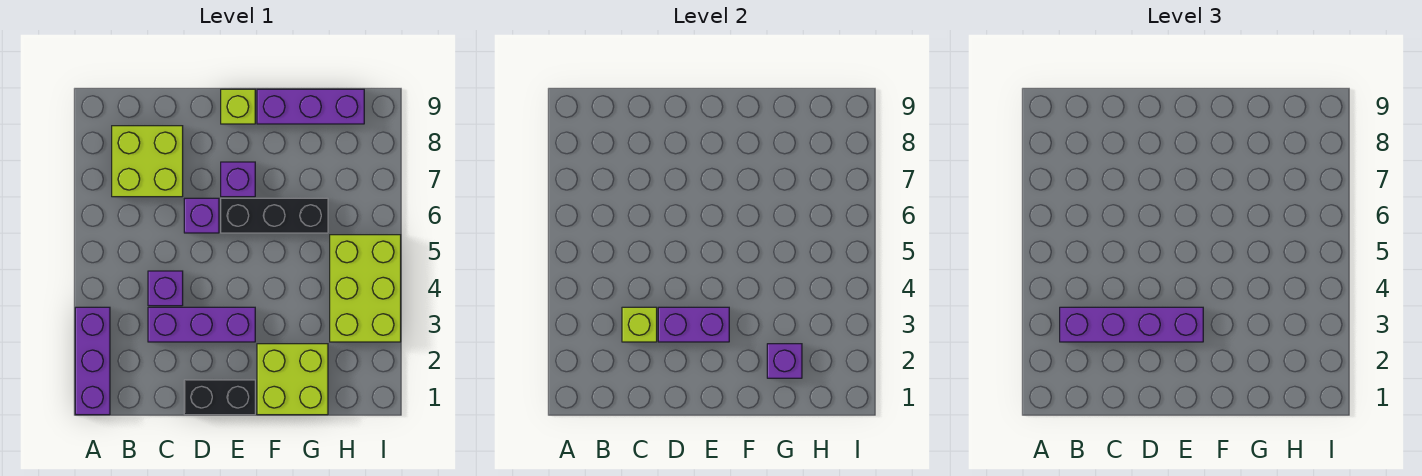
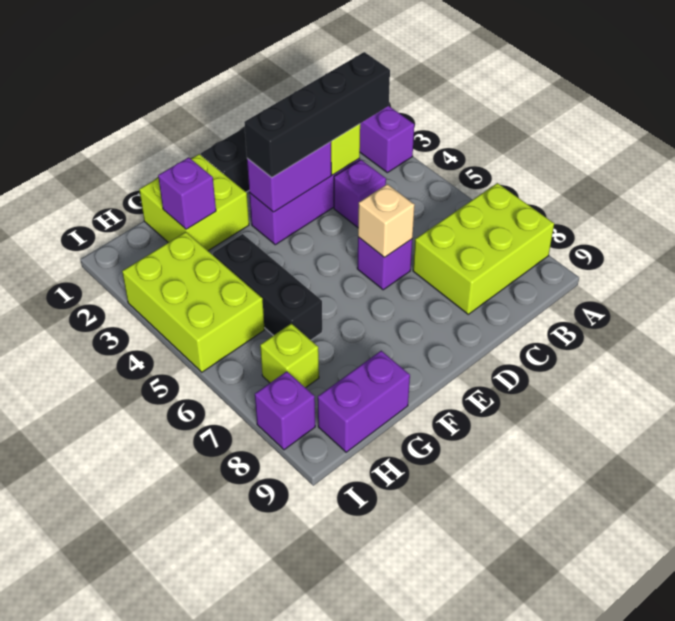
purple 1x4 brick [1060,307,1203,342] -> black 1x4 brick [244,52,390,177]
lime 2x2 brick [112,126,183,197] -> lime 2x3 brick [413,183,554,314]
none -> tan 1x1 brick [358,184,415,258]
black 1x3 brick [221,198,328,233] -> black 1x3 brick turned to [213,234,322,340]
purple 1x1 brick [221,162,255,197] -> purple 1x1 brick moved to [255,371,315,450]
lime 1x1 brick [221,89,255,124] -> lime 1x1 brick moved to [260,323,319,388]
purple 1x3 brick [257,89,364,124] -> purple 1x2 brick [318,351,410,452]

